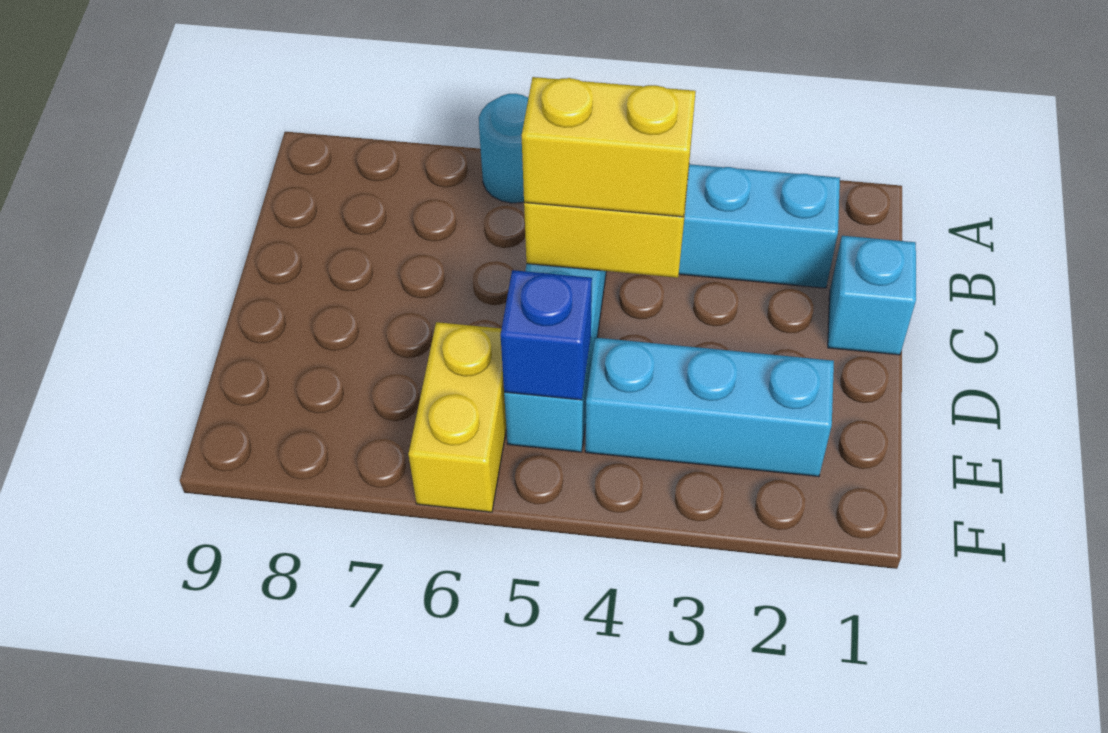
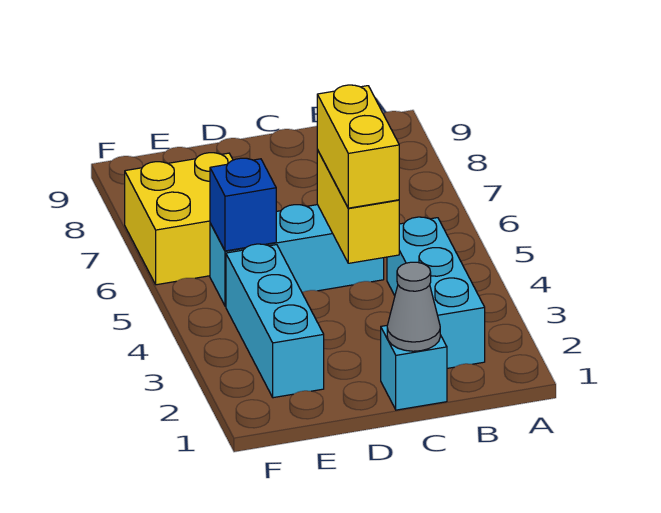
cyan 1x1 round brick [479,94,528,203] -> none
none -> grey 1x1 cone [387,262,440,351]
yellow 1x2 brick [408,322,506,512] -> yellow 2x2 brick [125,153,233,285]

